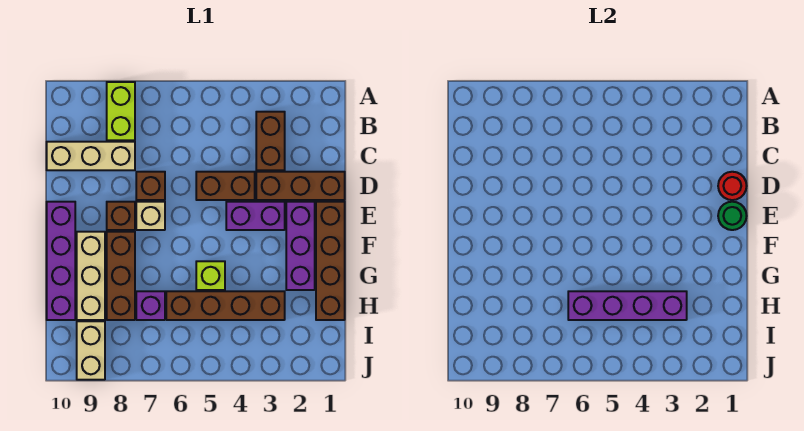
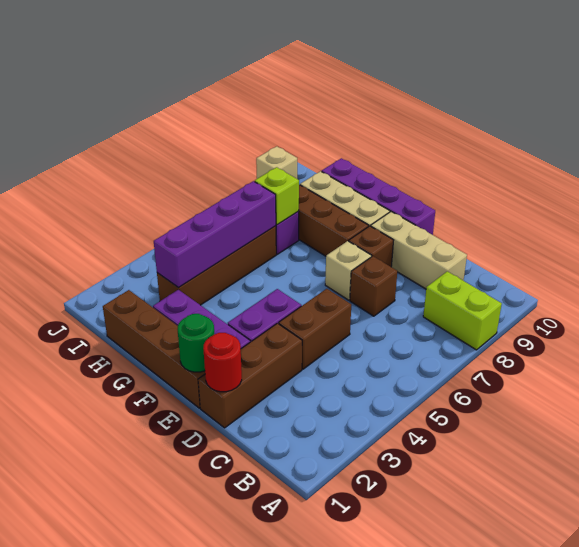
brown 1x2 brick [256,112,285,170] -> none
tan 1x3 brick [47,142,135,170] -> tan 1x3 brick turned to [371,212,467,289]
lime 1x1 brick [196,261,225,290] -> lime 1x1 brick moved to [255,167,299,225]
tan 1x2 brick [77,321,105,380] -> tan 1x1 brick [256,146,297,179]

